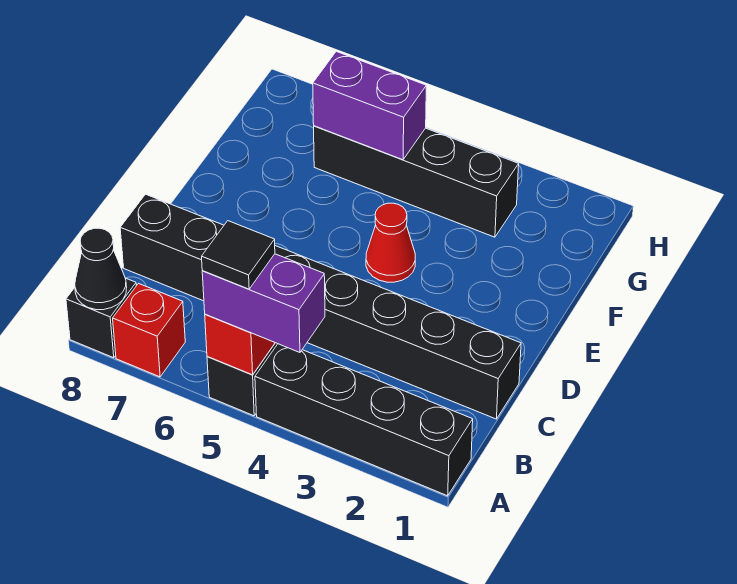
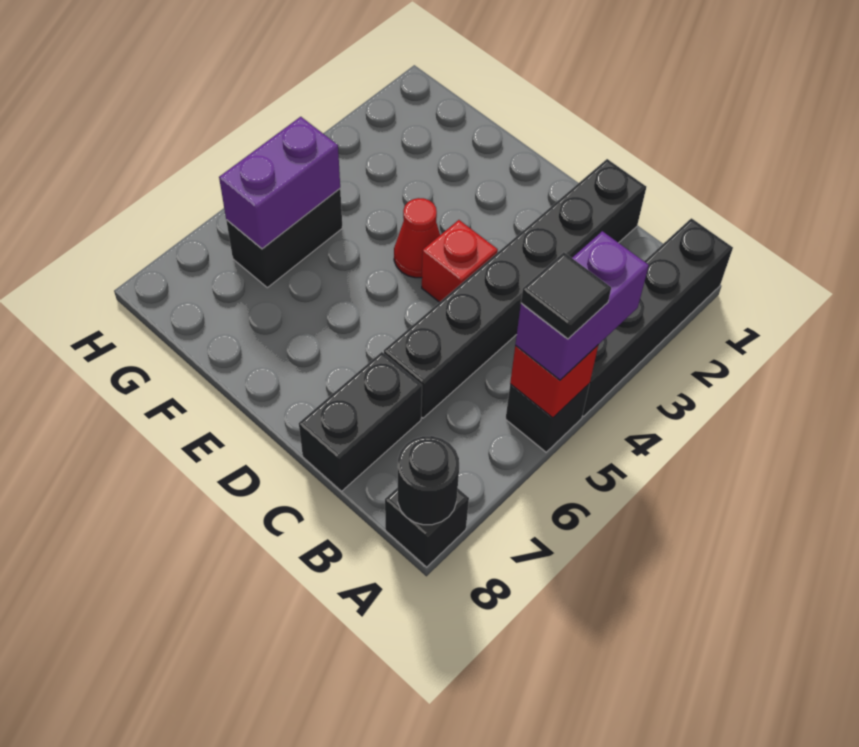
red 1x1 brick [113,283,185,377] -> red 1x1 brick moved to [422,220,498,302]
black 1x1 cone [75,228,127,310] -> black 1x1 round brick [398,436,459,525]
black 1x4 brick [314,126,519,237] -> black 1x2 brick [226,189,343,288]

